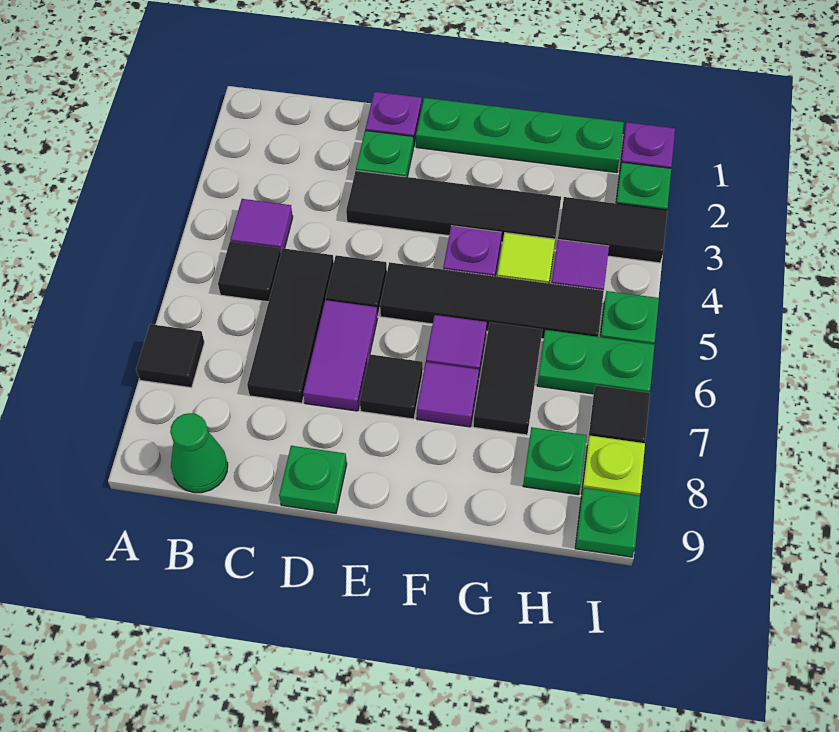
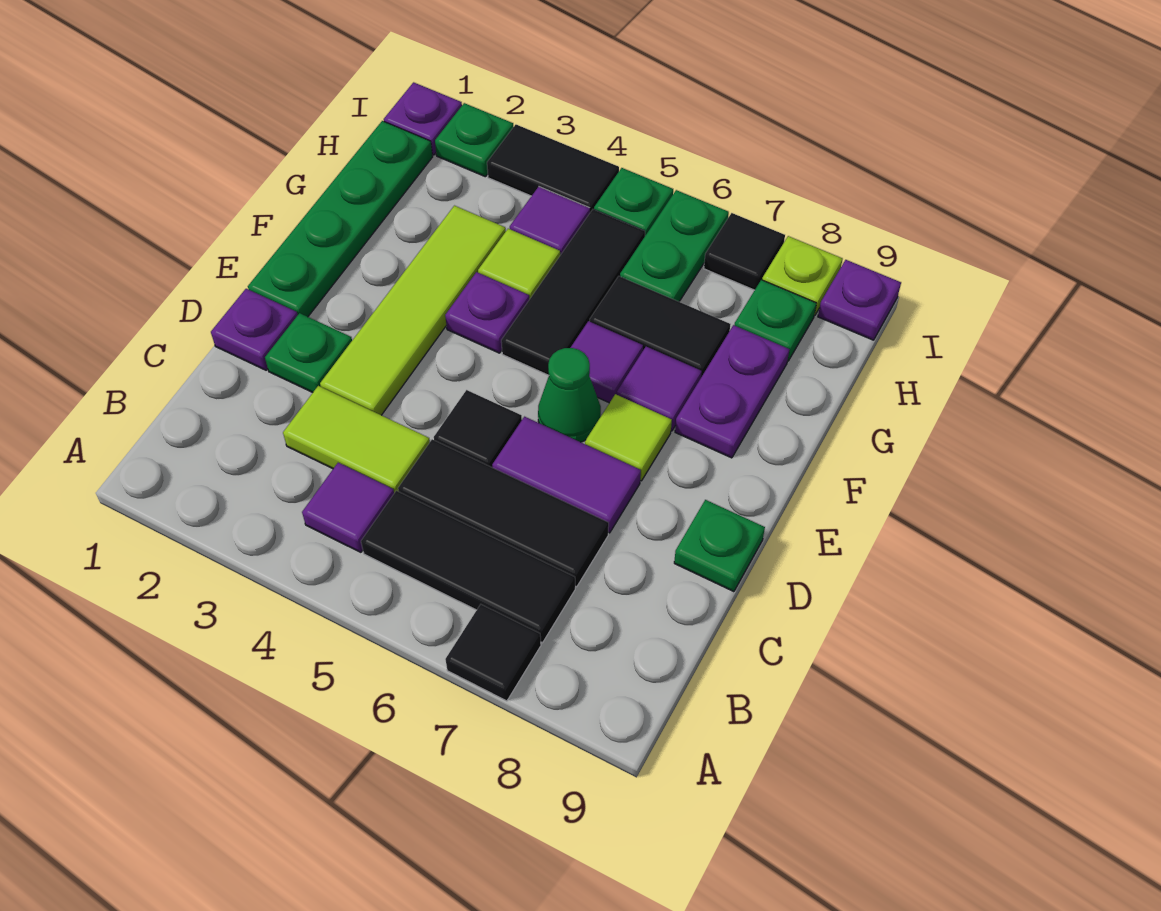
black 1x1 tile [218,241,281,302] -> black 1x3 tile [361,491,575,643]
green 1x1 cone [170,413,228,493] -> green 1x1 cone moved to [538,348,601,442]
none -> lime 1x2 tile [283,386,430,493]
black 1x4 tile [346,171,561,243] -> lime 1x4 tile [320,206,506,415]
black 1x4 tile [380,262,604,339] -> black 1x3 tile [501,209,645,375]
black 1x1 tile [360,354,423,419] -> lime 1x1 tile [585,394,672,481]
none -> purple 1x2 plate [675,325,789,458]
black 1x2 tile [558,197,667,263] -> black 1x2 tile turned to [487,125,619,212]
green 1x1 plate [575,488,640,557] -> purple 1x1 plate [818,260,901,340]

